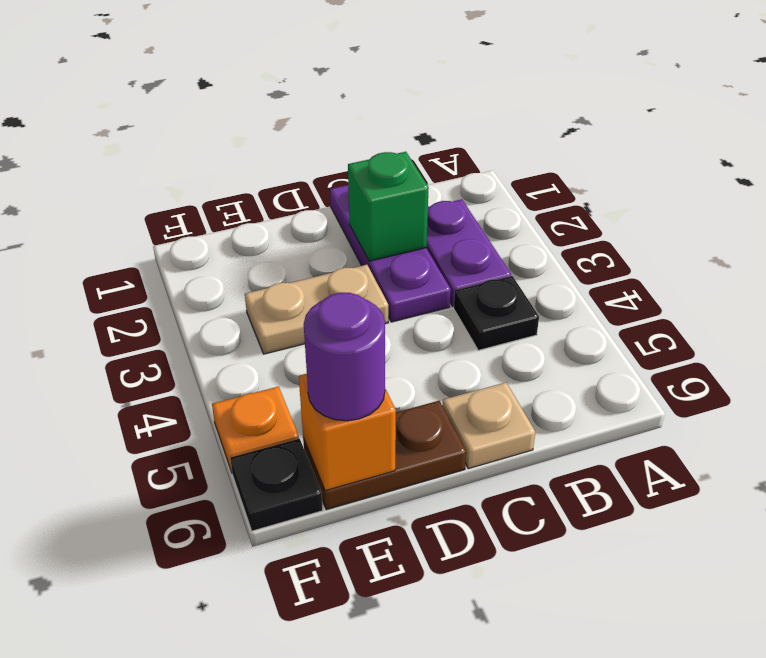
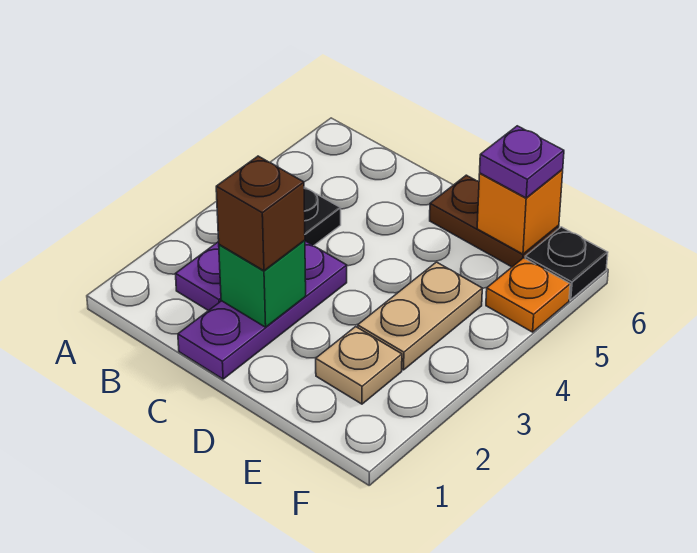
none -> brown 1x1 brick [216,156,305,271]
tan 1x1 plate [442,383,535,469] -> tan 1x1 plate moved to [316,327,402,404]
tan 1x2 plate [245,265,388,354] -> tan 1x2 plate turned to [358,262,482,370]
purple 1x1 round brick [304,293,385,421] -> purple 1x1 plate [480,126,564,198]

